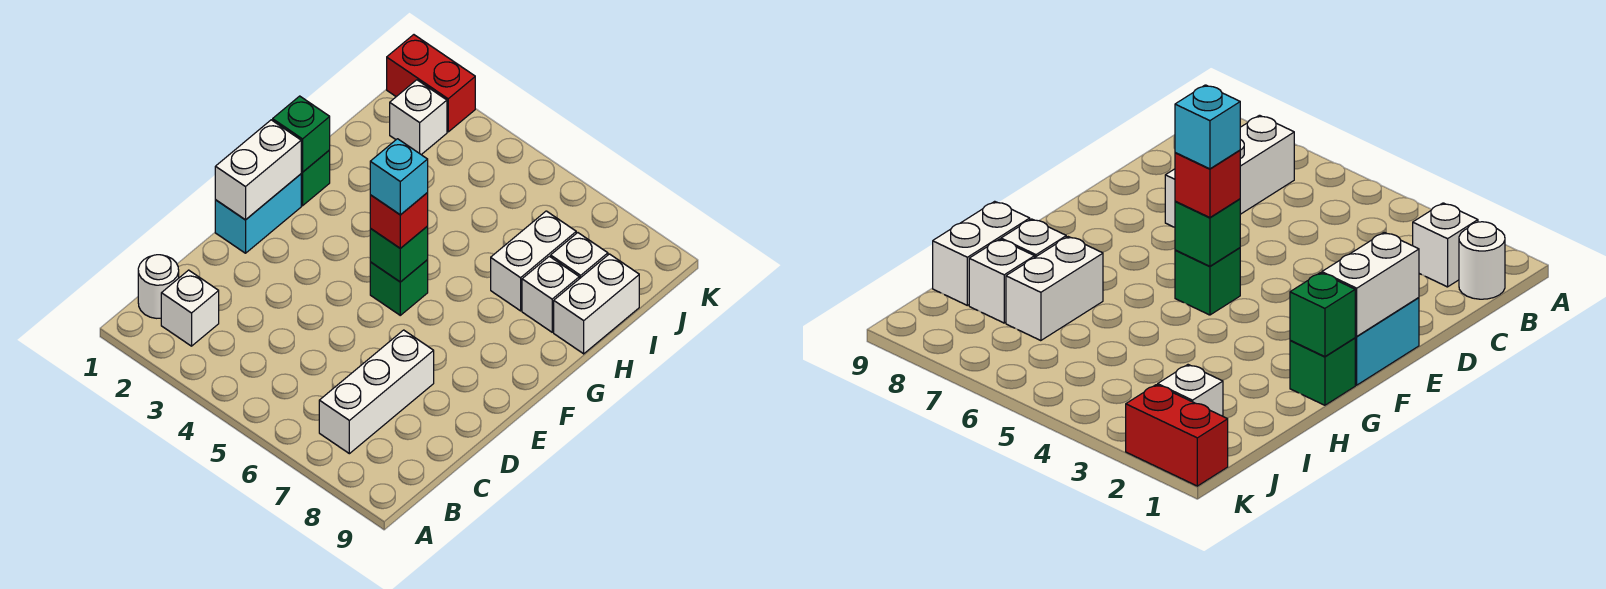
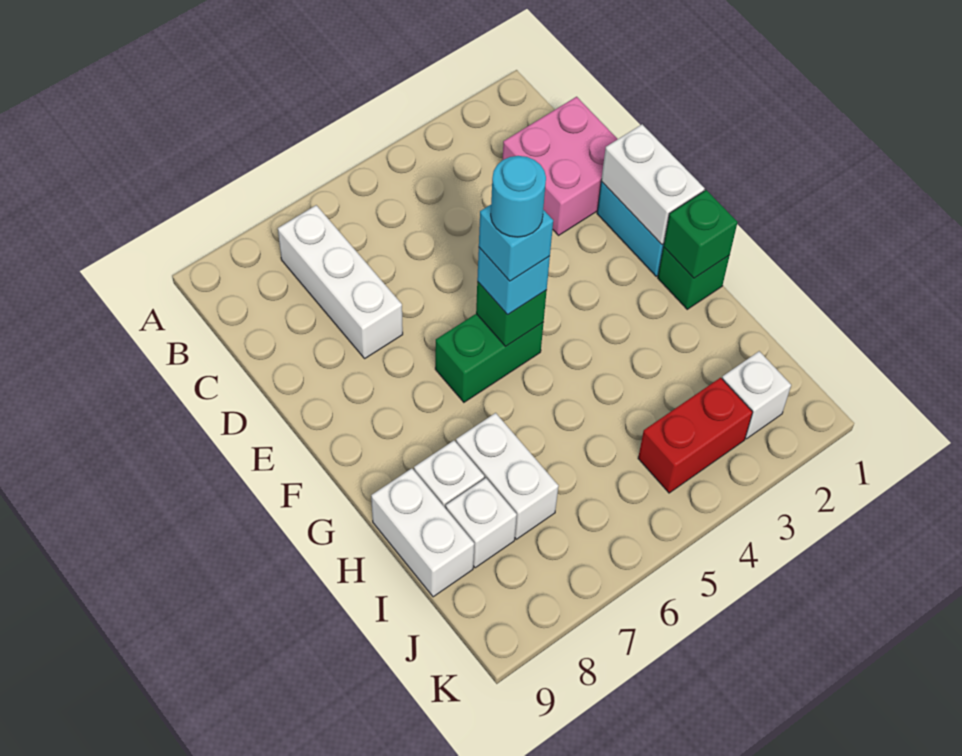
white 1x1 round brick [138,255,179,318] -> none
white 1x1 brick [161,270,219,346] -> none
none -> pink 2x2 brick [502,97,617,235]
green 1x1 brick [370,260,428,315] -> green 1x2 brick [435,314,544,402]
red 1x1 brick [370,193,428,248] -> cyan 1x1 brick [477,248,550,315]
none -> cyan 1x1 round brick [491,156,546,237]
red 1x2 brick [387,35,475,132] -> red 1x2 brick moved to [638,378,753,493]

